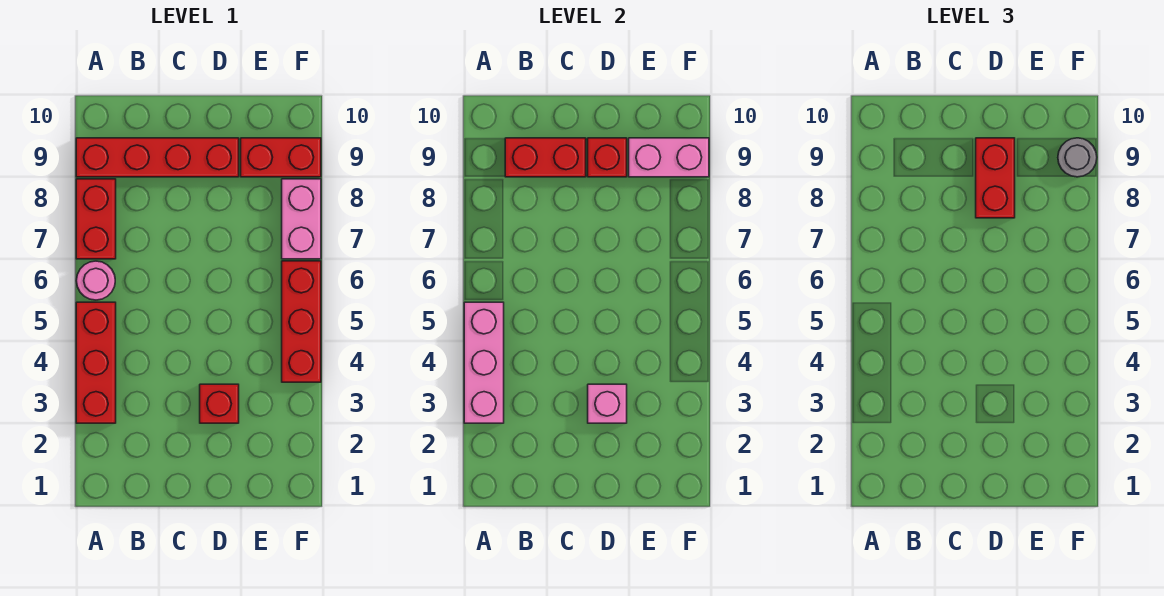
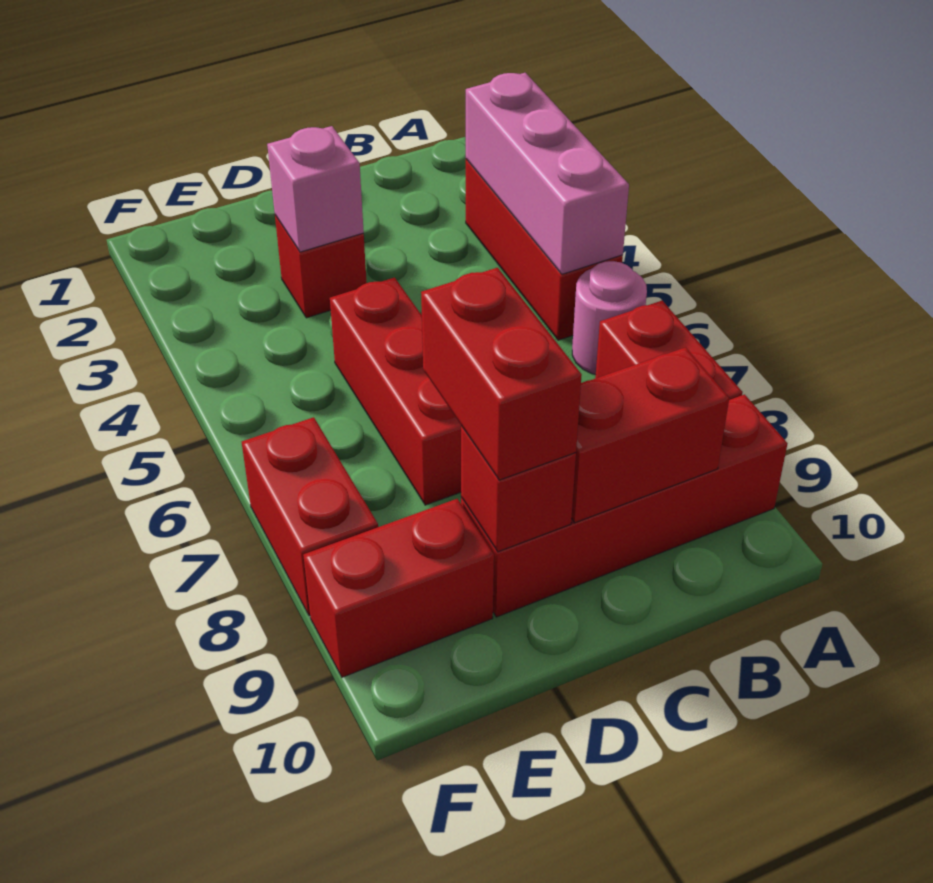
pink 1x2 brick [629,138,709,177] -> none
red 1x3 brick [282,261,321,382] -> red 1x3 brick moved to [330,278,461,505]
pink 1x2 brick [282,179,321,259] -> red 1x2 brick [242,417,378,616]
grey 1x1 round brick [1058,138,1097,177] -> none

